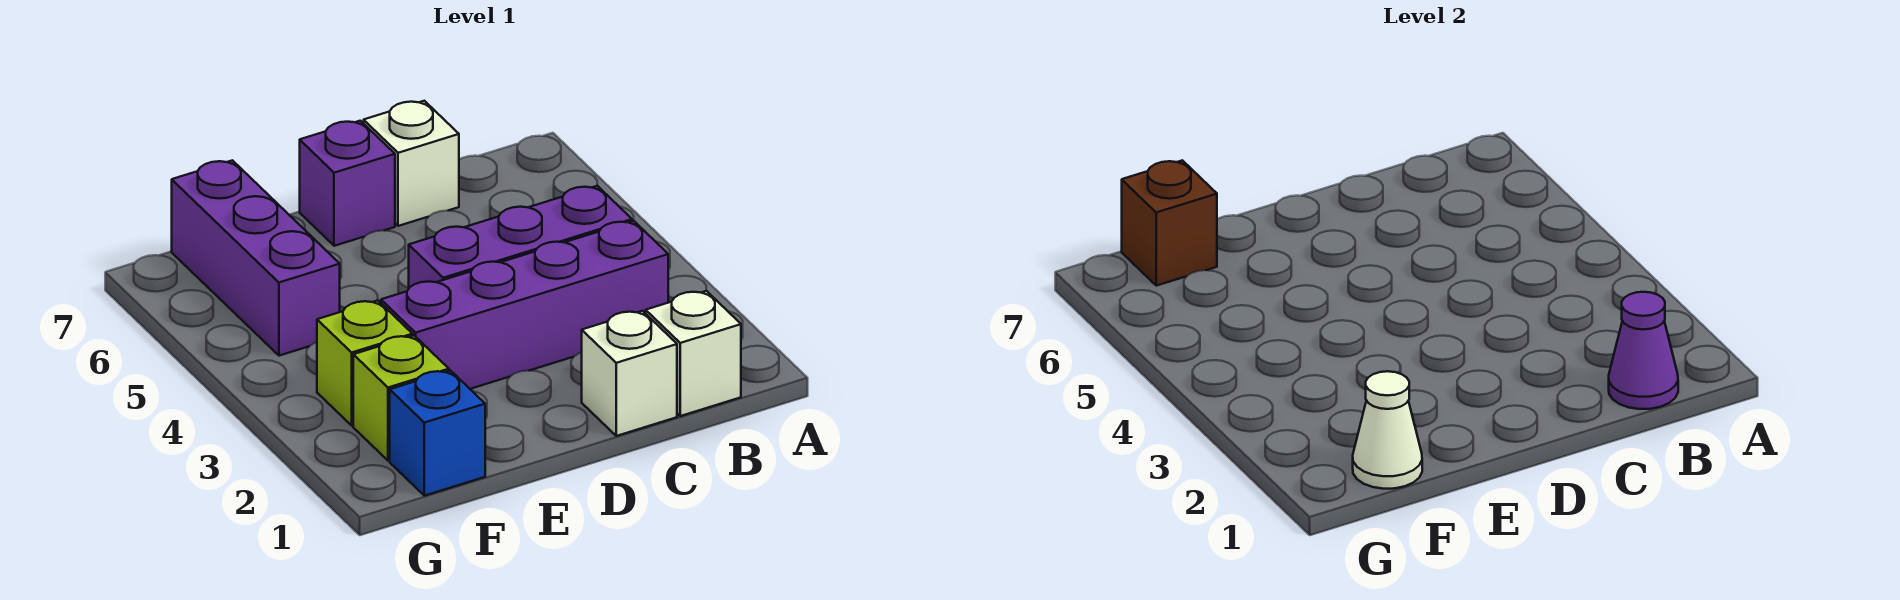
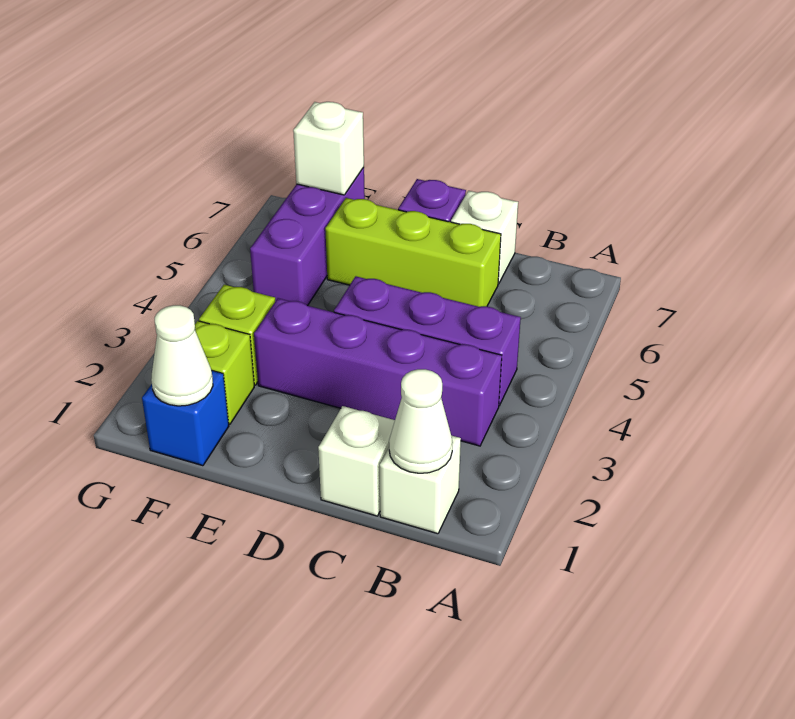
purple 1x1 cone [1609,292,1678,409] -> white 1x1 cone [389,369,453,473]
none -> lime 1x3 brick [325,198,501,307]
brown 1x1 brick [1122,160,1217,286] -> white 1x1 brick [293,102,364,195]

